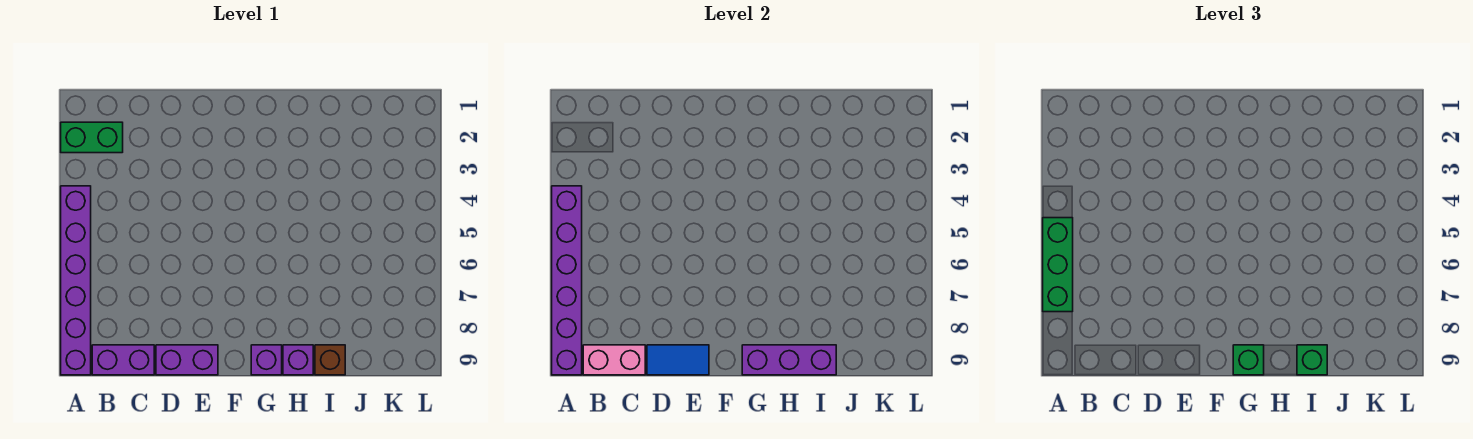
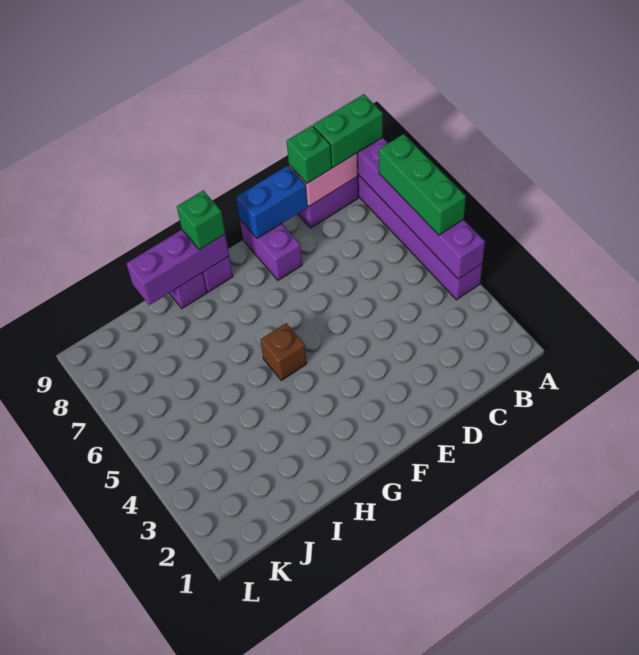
green 1x2 brick [61,122,123,153] -> green 1x2 brick moved to [313,94,383,168]
purple 1x2 brick [156,345,218,375] -> purple 1x2 brick turned to [240,220,302,280]
blue 1x2 tile [647,345,709,375] -> blue 1x2 brick [236,166,307,238]
brown 1x1 brick [315,345,345,375] -> brown 1x1 brick moved to [260,323,307,380]
green 1x1 brick [1297,345,1327,375] -> green 1x1 brick moved to [287,125,332,183]

